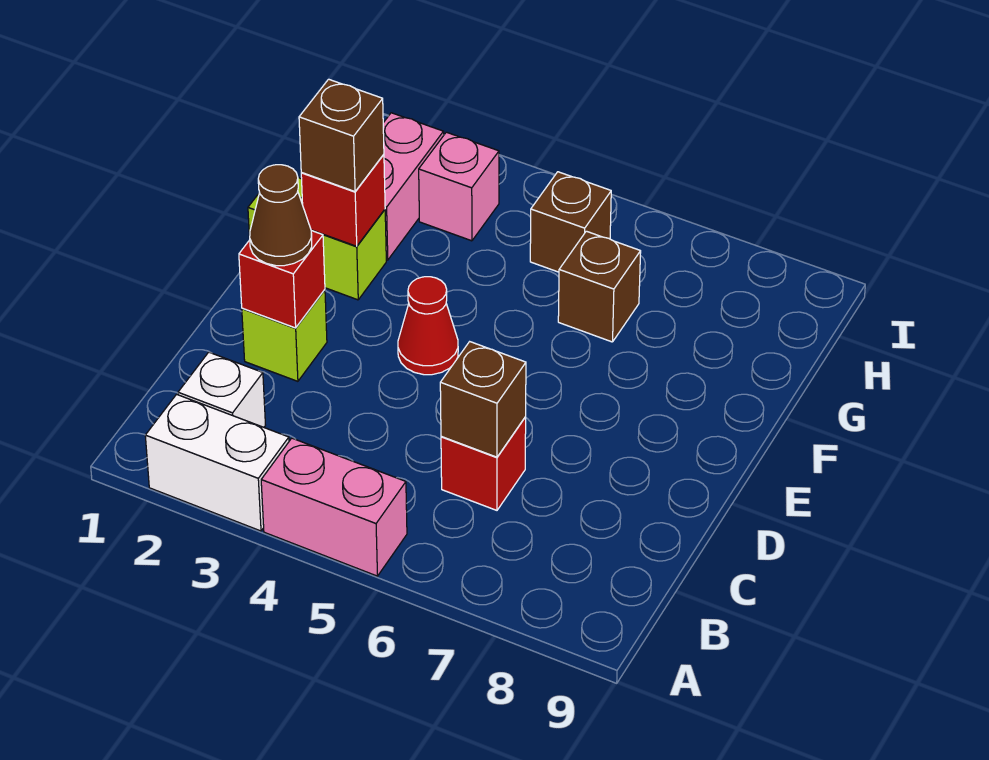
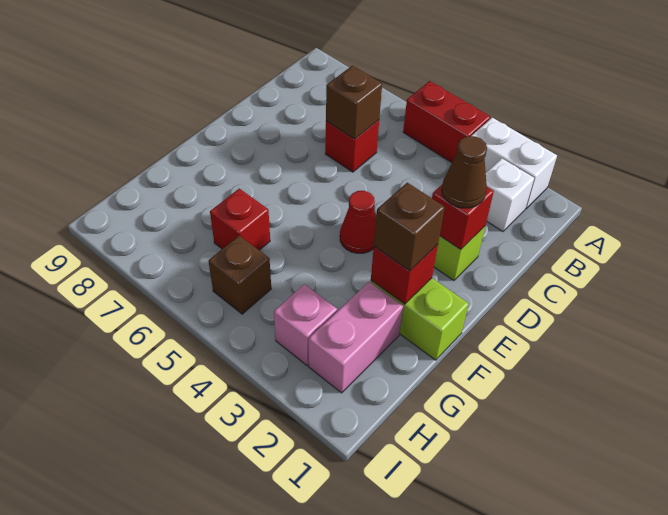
pink 1x2 brick [261,438,407,576] -> red 1x2 brick [403,81,490,162]
brown 1x1 brick [558,231,641,342] -> red 1x1 brick [210,189,270,250]

